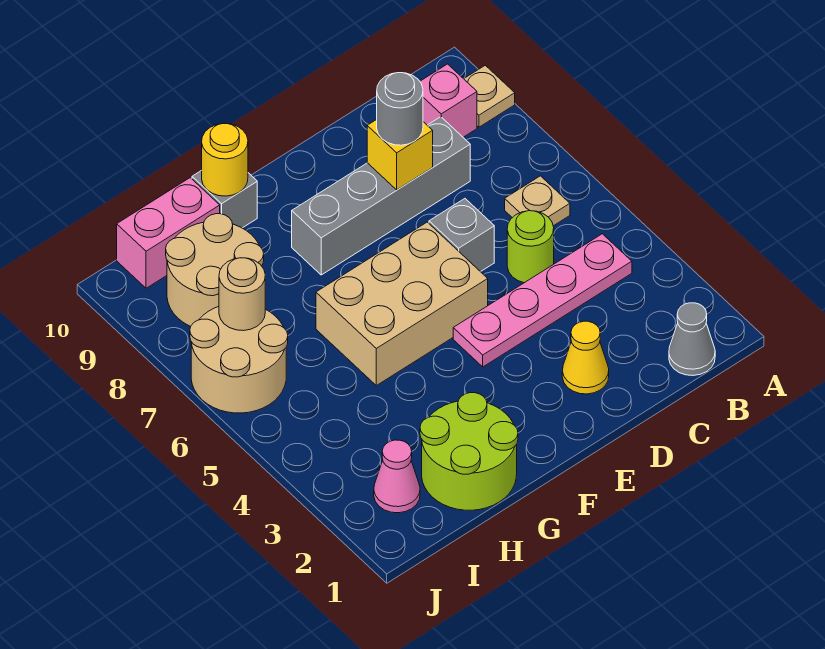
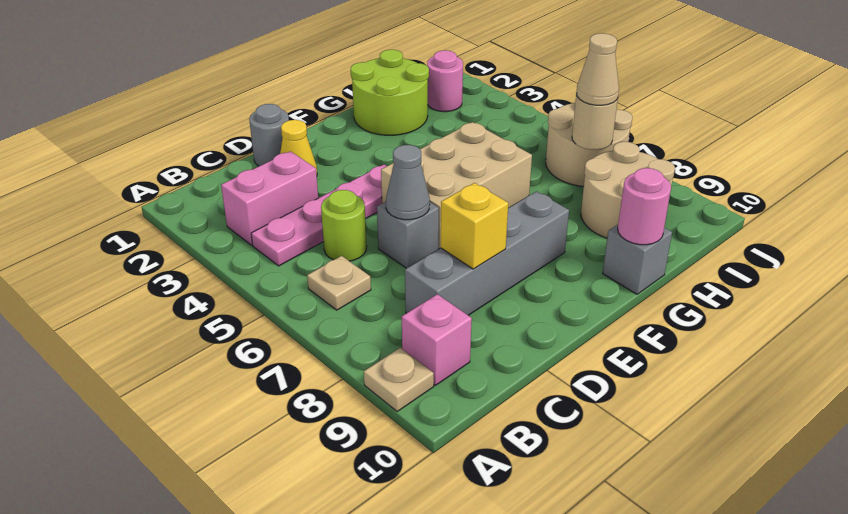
grey 1x1 cone [669,303,715,376] -> grey 1x1 cone moved to [386,145,430,220]
grey 1x1 round brick [377,73,423,145] -> grey 1x1 round brick moved to [249,104,289,166]
yellow 1x1 round brick [202,123,248,196] -> pink 1x1 round brick [618,168,671,245]
pink 1x2 brick [117,178,220,288] -> pink 1x2 brick moved to [221,151,318,245]
pink 1x1 cone [374,440,420,513] -> pink 1x1 round brick [427,50,463,112]
none -> tan 1x1 cone [576,33,619,105]

